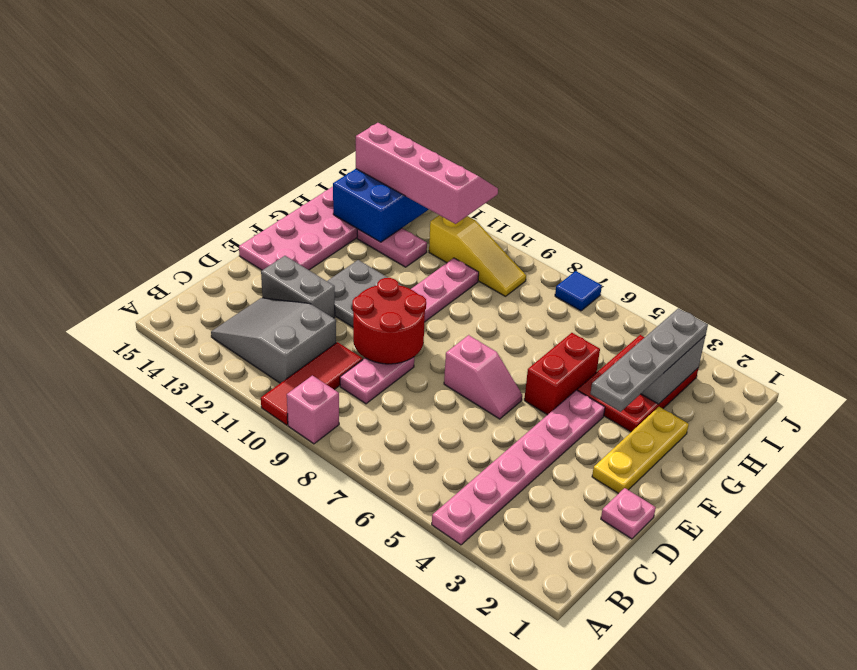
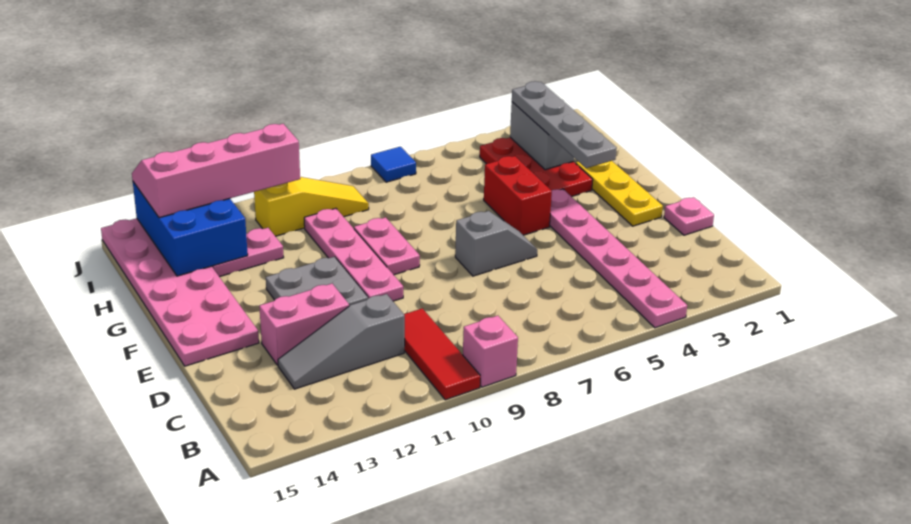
grey 2x3 slope [211,298,336,383] -> grey 1x3 slope [278,294,405,389]
pink 1x2 plate [340,357,414,404] -> pink 1x2 plate moved to [354,217,420,275]
red 2x2 round brick [352,278,426,364] -> none
grey 1x2 brick [261,256,335,318] -> pink 1x2 brick [259,284,349,365]
pink 1x2 slope [444,335,522,419] -> grey 1x2 slope [455,211,537,276]

